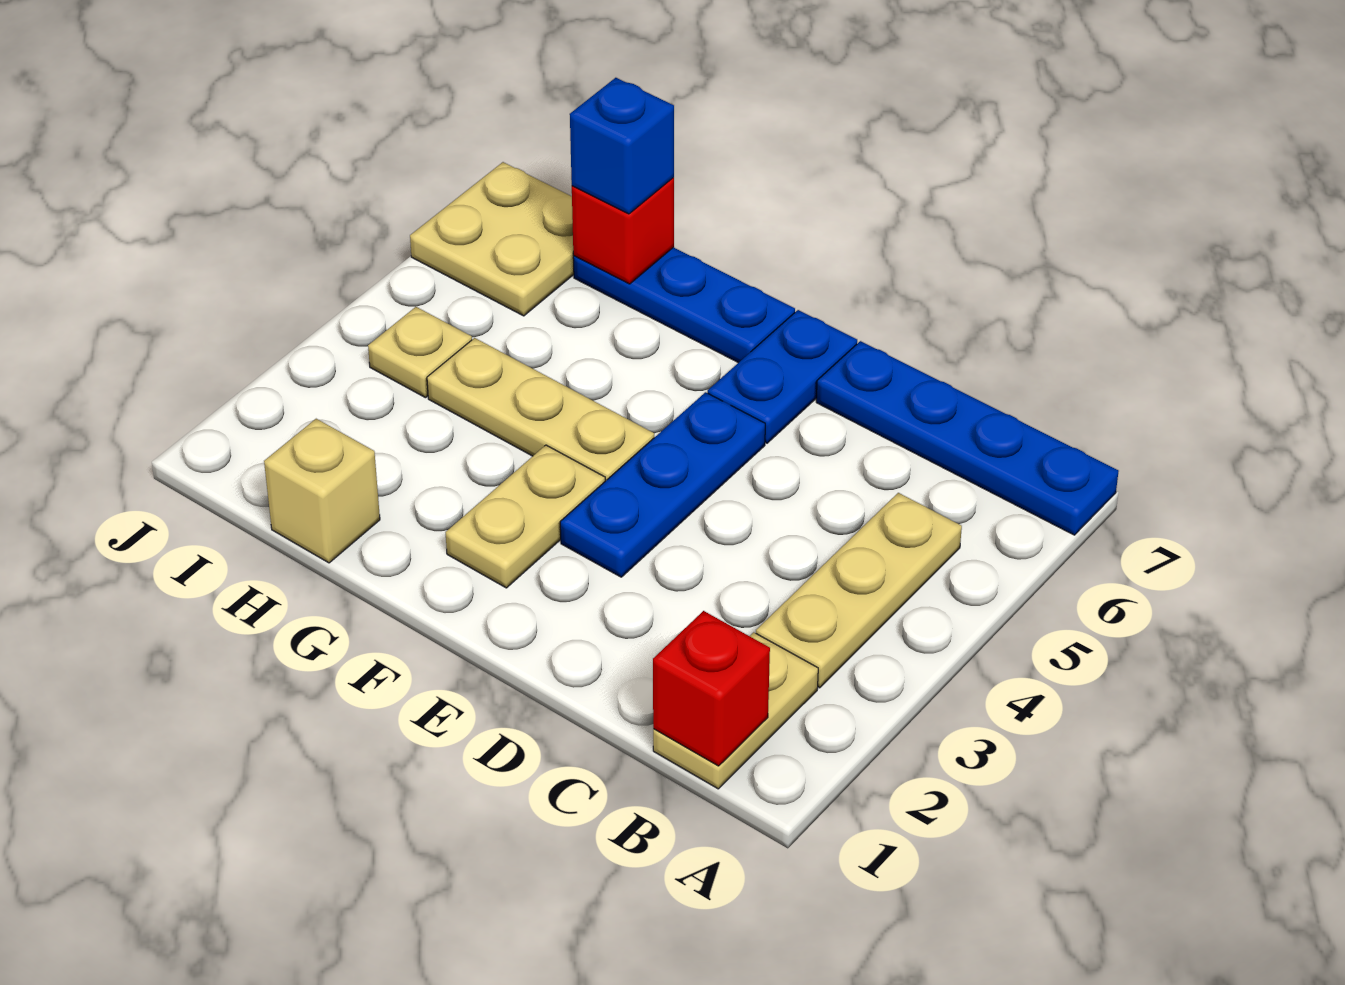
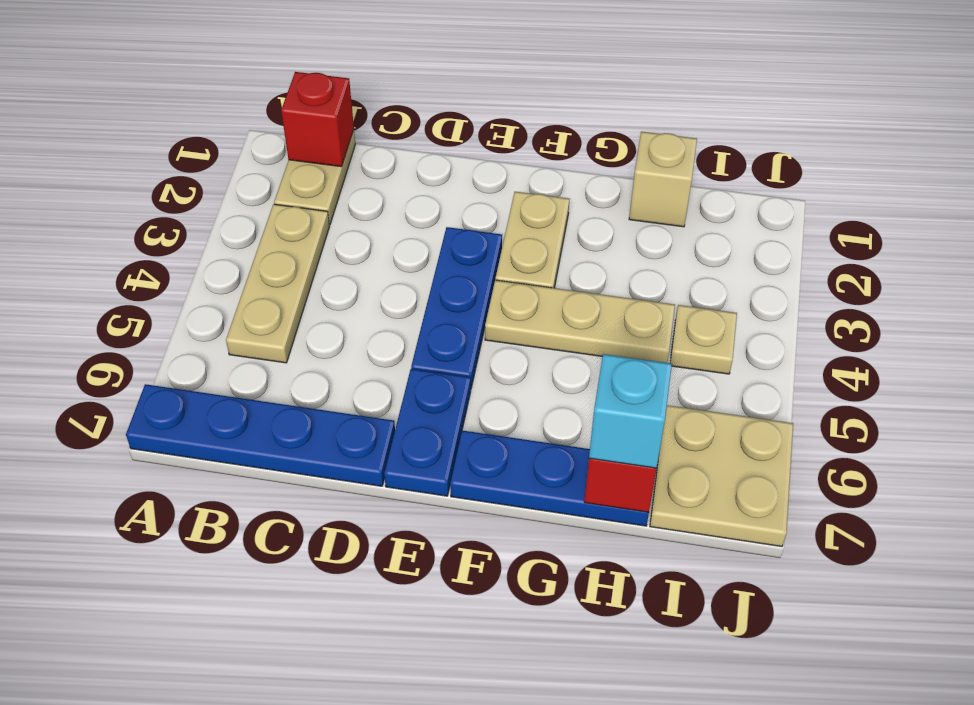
blue 1x1 brick [570,78,674,214] -> cyan 1x1 brick [589,354,672,468]

